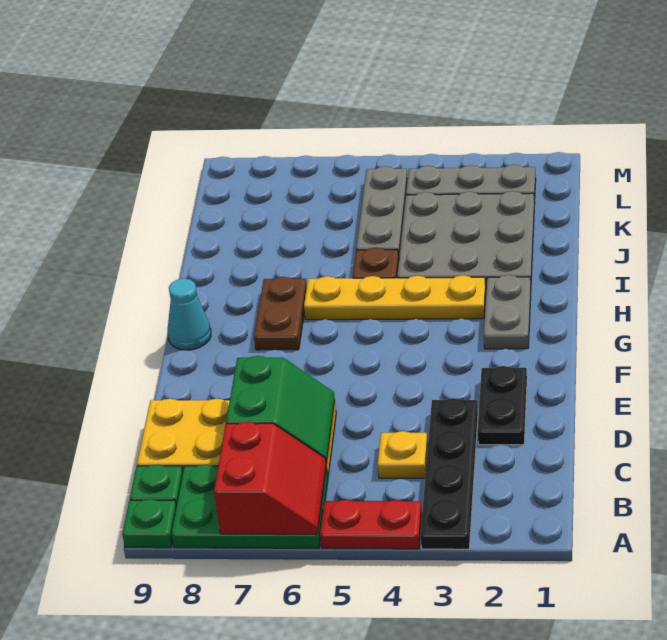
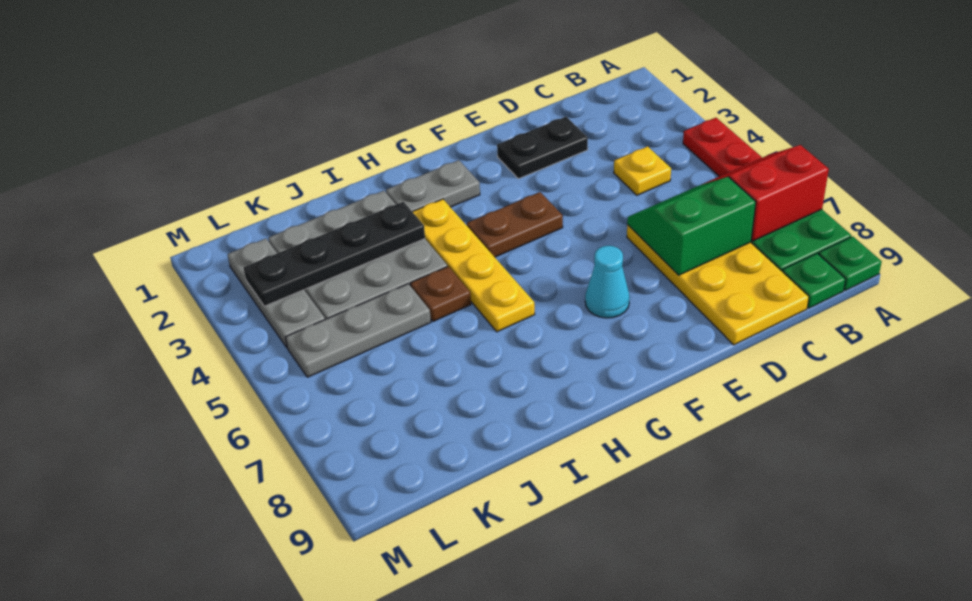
black 1x4 plate [420,398,478,549] -> black 1x4 plate moved to [244,202,425,306]
brown 1x2 plate [254,277,307,350] -> brown 1x2 plate moved to [467,192,563,257]
cyan 1x1 cone [168,279,211,350] -> cyan 1x1 cone moved to [585,246,630,318]

